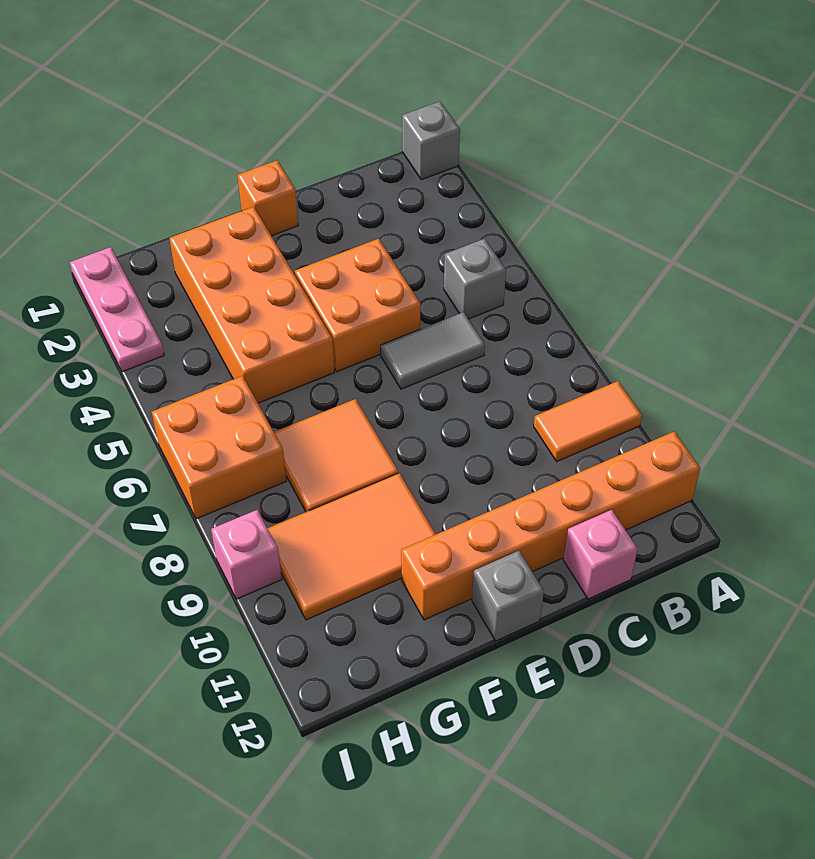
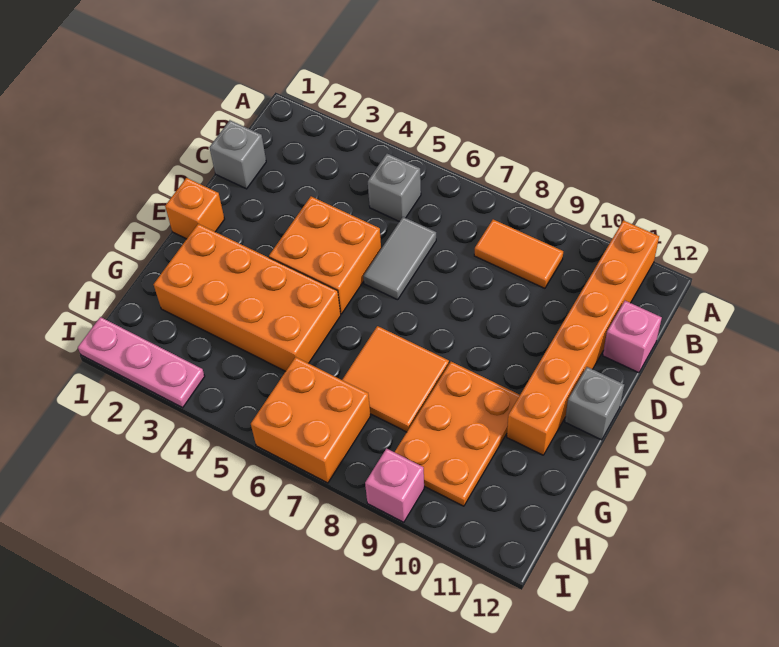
grey 1x1 brick [402,102,460,180] -> grey 1x1 brick moved to [209,120,266,189]
orange 1x2 tile [534,381,642,461] -> orange 1x2 tile turned to [474,219,563,288]
orange 2x3 tile [267,473,436,620] -> orange 2x3 plate [395,362,520,506]

